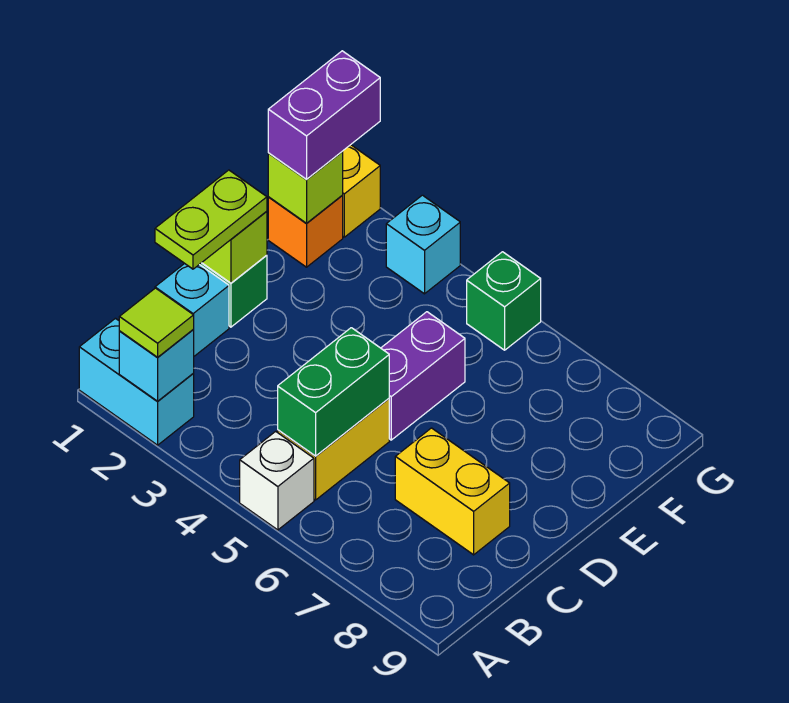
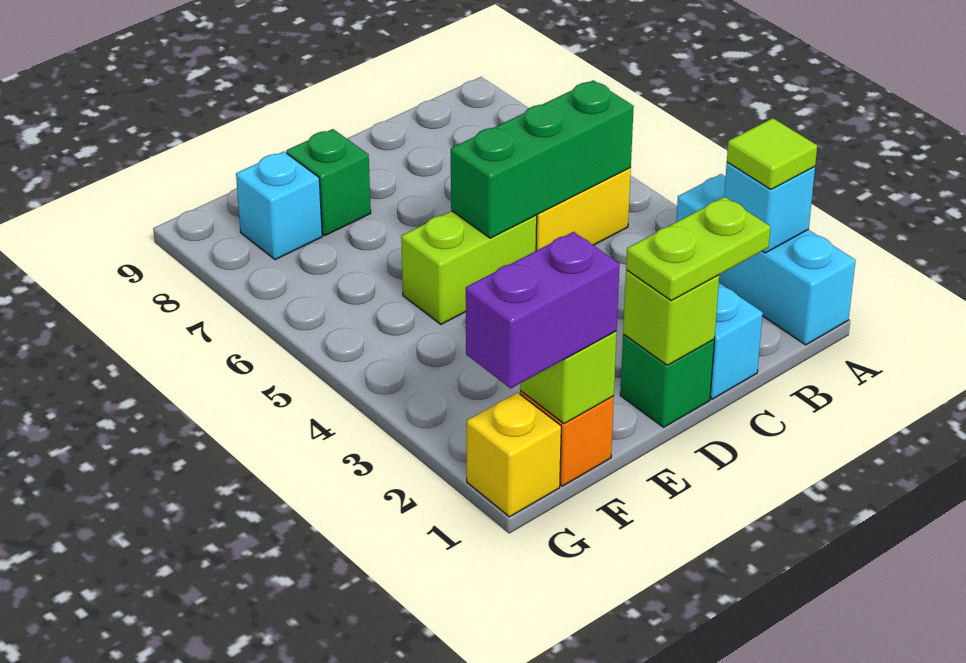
cyan 1x2 brick [79,318,194,445] -> cyan 1x3 brick [676,174,856,345]
white 1x1 brick [240,431,314,530] -> none
green 1x2 brick [278,328,389,456] -> green 1x3 brick [451,80,634,238]
yellow 1x2 brick [395,428,510,555] -> none
purple 1x2 brick [381,312,465,440] -> lime 1x2 brick [401,211,537,324]
cyan 1x1 brick [386,195,460,294] -> cyan 1x1 brick moved to [236,152,322,260]
green 1x1 brick [467,252,541,350] -> green 1x1 brick moved to [286,129,371,236]

